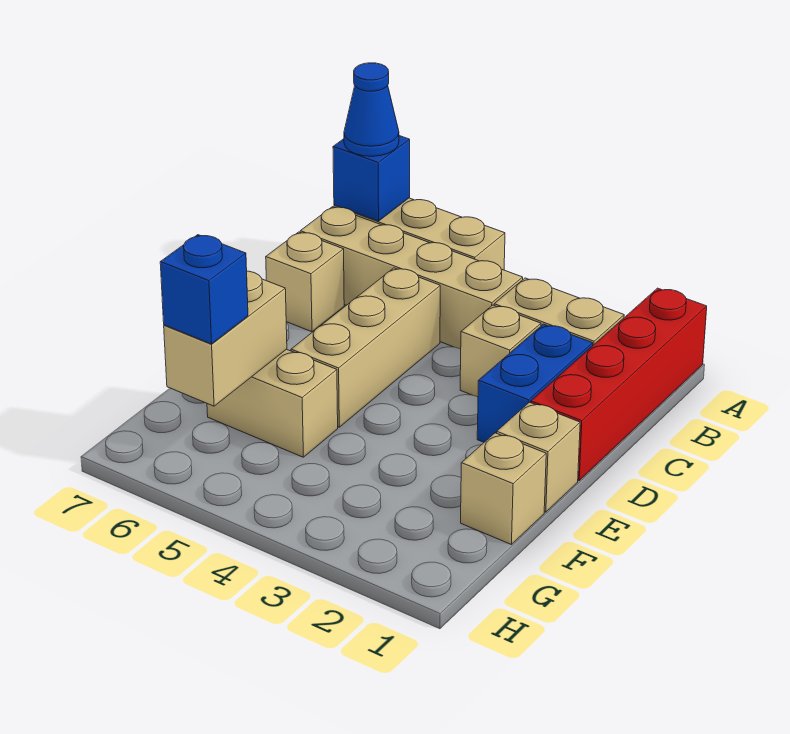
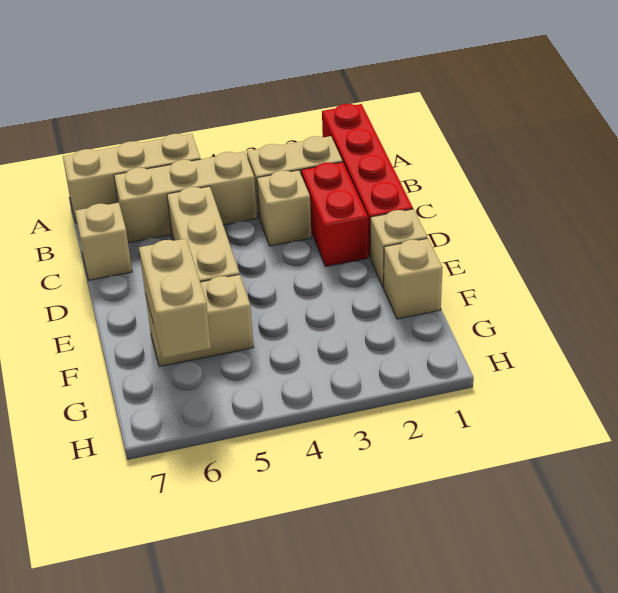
blue 1x1 brick [333,136,410,221] -> none
blue 1x1 cone [344,63,399,156] -> none
tan 1x4 brick [300,207,523,349] -> tan 1x3 brick [114,152,257,243]
blue 1x2 brick [477,324,593,442] -> red 1x2 brick [301,162,368,267]
blue 1x1 brick [160,235,248,344] -> none

